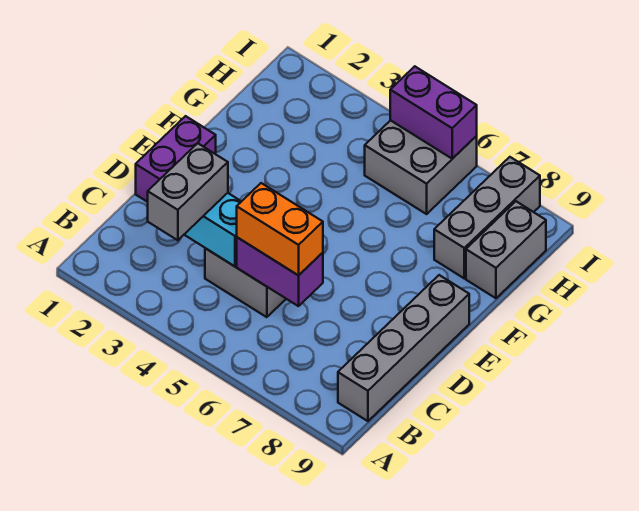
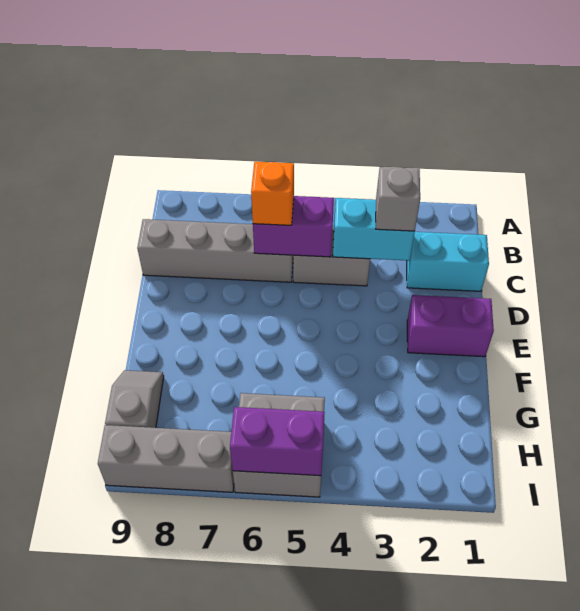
grey 1x2 brick [148,143,228,240] -> grey 1x1 brick [376,167,420,231]
grey 1x4 brick [338,275,469,421] -> grey 1x4 brick turned to [137,219,293,282]
none -> cyan 1x2 brick [407,232,489,291]
orange 1x2 brick [237,183,323,276] -> orange 1x1 brick [251,162,294,225]
purple 1x2 brick [136,116,216,202] -> purple 1x2 brick turned to [407,295,494,357]
grey 1x3 brick [434,157,540,278] -> grey 1x3 brick turned to [98,425,234,492]
grey 1x2 brick [466,201,546,298] -> grey 1x2 slope [105,370,164,428]

